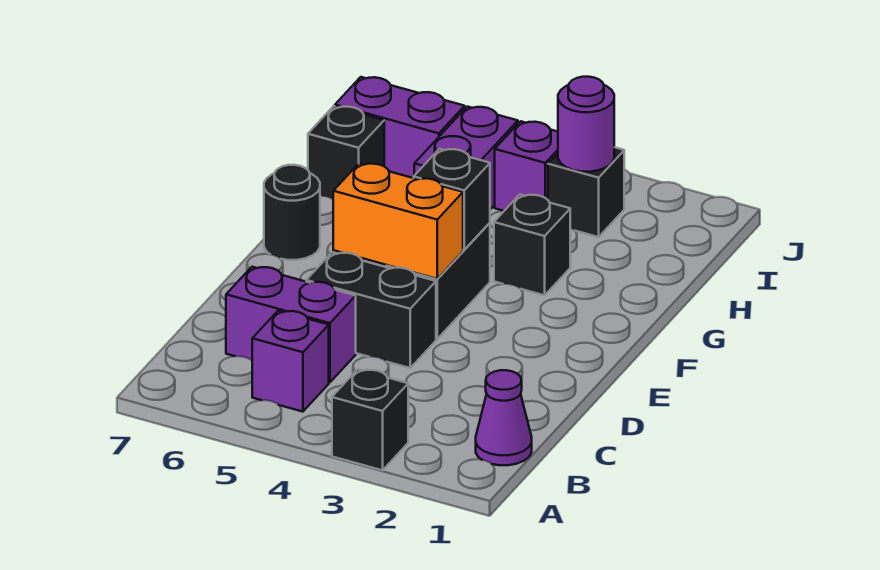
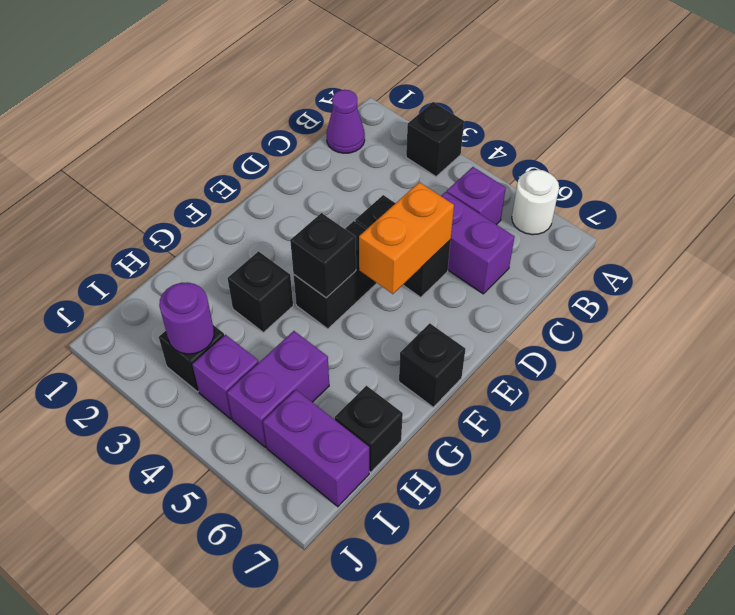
none -> white 1x1 round brick [512,170,559,235]
orange 1x2 brick [333,163,463,279] -> orange 1x2 brick turned to [359,182,454,294]
black 1x1 round brick [264,165,320,260] -> black 1x1 brick [399,323,465,407]

